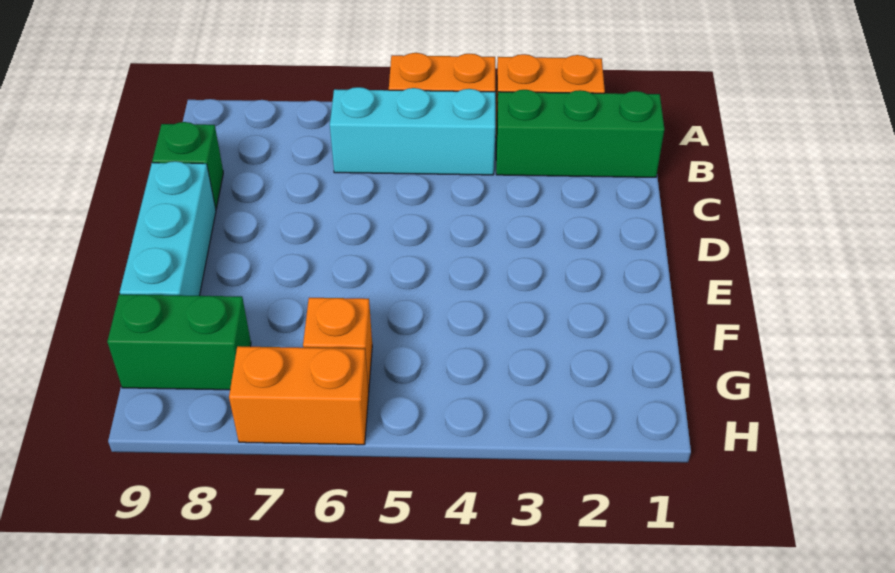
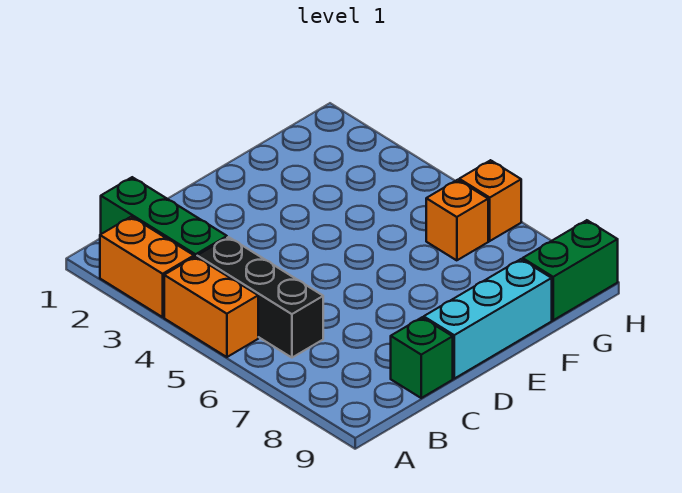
cyan 1x3 brick [330,87,495,175] -> black 1x3 brick [197,237,323,358]
green 1x2 brick [107,294,251,390] -> green 1x2 brick turned to [523,220,618,320]
orange 1x2 brick [229,346,369,445] -> orange 1x1 brick [459,160,521,241]

